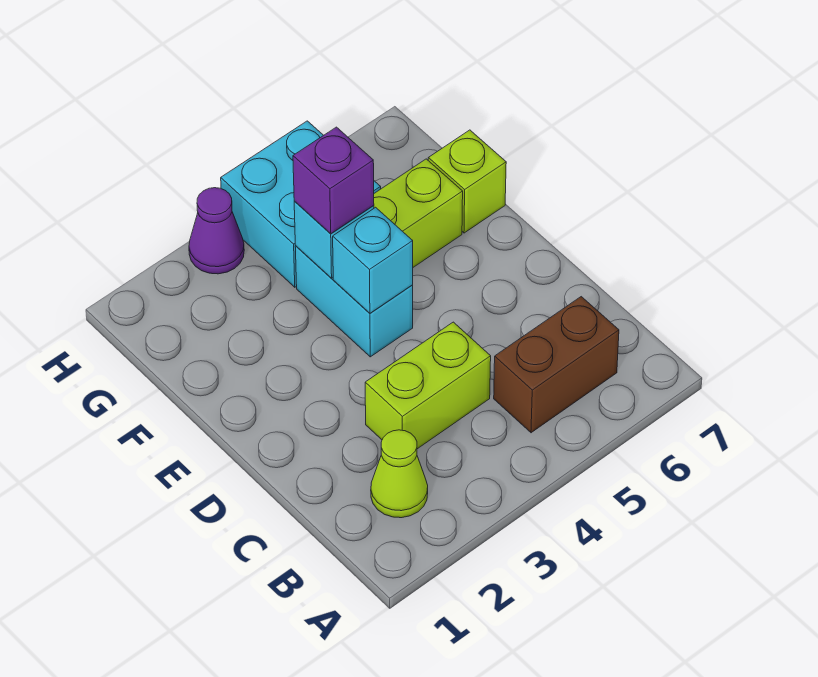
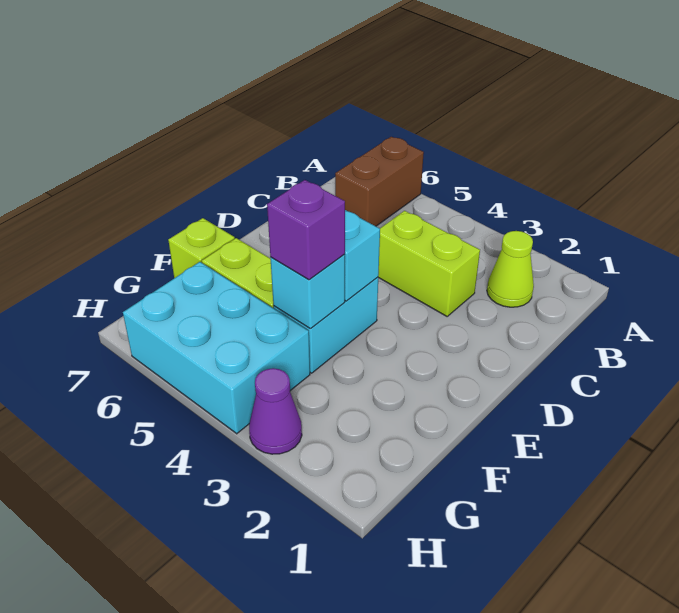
brown 1x2 brick [494,297,619,433] -> brown 1x2 brick turned to [335,137,424,226]
cyan 2x2 brick [221,121,381,287] -> cyan 2x3 brick [123,262,310,434]

